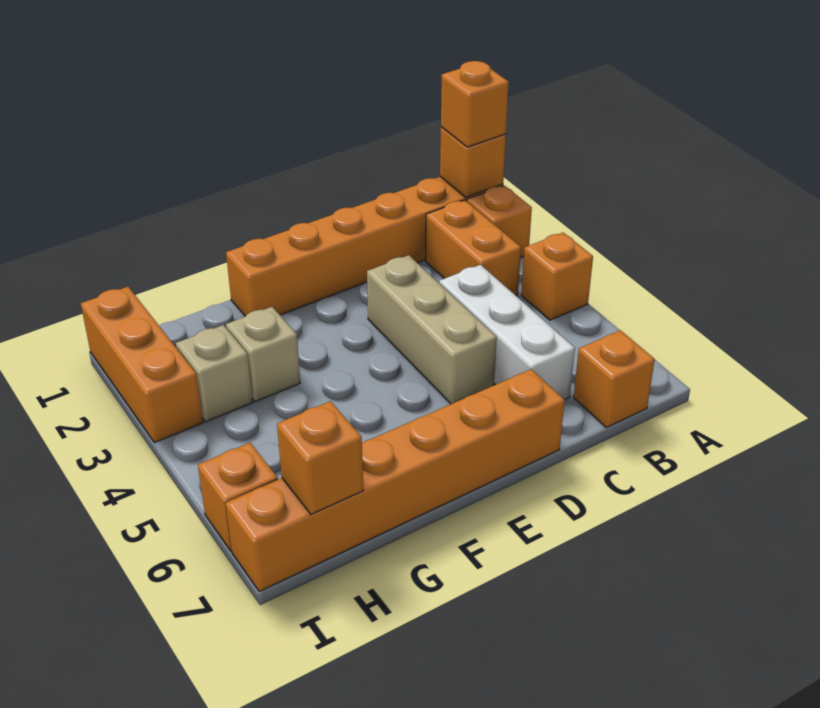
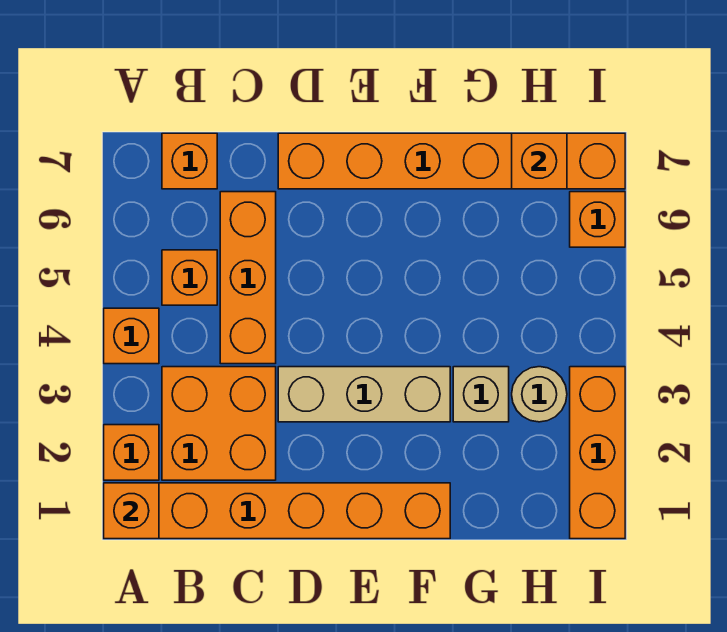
orange 1x1 brick [441,61,509,147] -> orange 1x1 brick moved to [162,250,217,305]
orange 1x2 brick [426,200,521,296] -> orange 2x2 brick [162,367,276,480]
white 1x3 brick [439,265,575,400] -> orange 1x3 brick [220,192,276,364]
tan 1x3 brick [367,255,497,404] -> tan 1x3 brick turned to [278,367,450,422]
tan 1x1 brick [176,325,252,422] -> tan 1x1 round brick [512,367,567,422]

